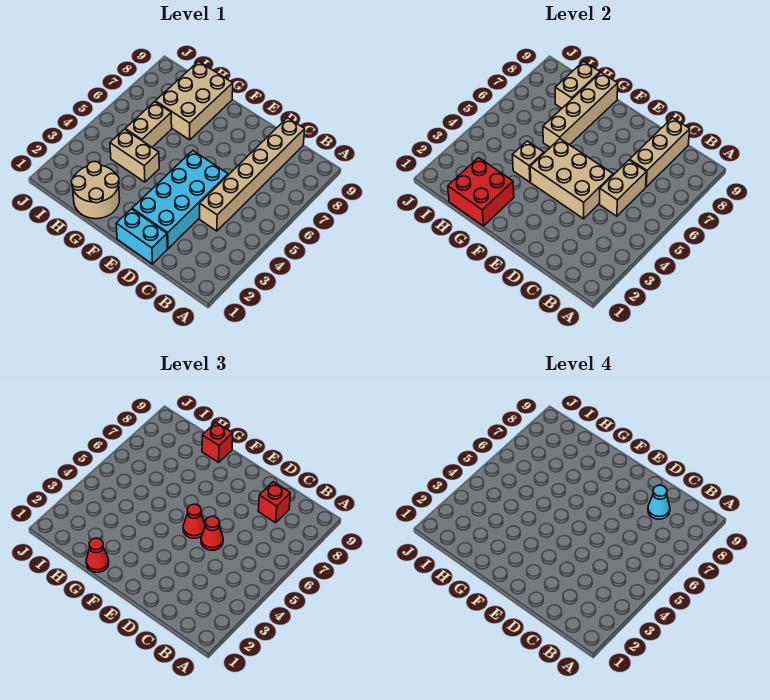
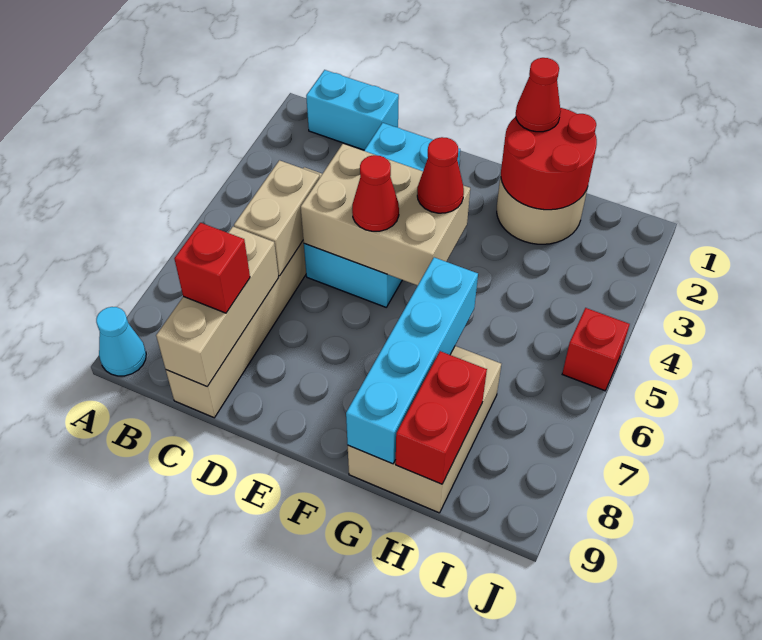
cyan 1x1 cone [648,485,670,519] -> cyan 1x1 cone moved to [96,307,146,376]
cyan 1x2 brick [116,209,167,264] -> cyan 1x2 brick moved to [306,70,399,150]
red 1x1 cone [201,516,223,550] -> red 1x1 cone moved to [417,137,464,213]
red 2x2 brick [448,158,514,226] -> red 2x2 round brick [501,108,597,210]
tan 1x2 brick [110,129,159,182] -> none
tan 1x1 brick [513,141,544,182] -> none
tan 1x4 brick [543,73,618,147] -> cyan 1x4 brick [346,257,478,464]
red 1x1 brick [202,423,233,462] -> red 1x1 brick moved to [562,308,630,391]
tan 1x2 brick [125,102,172,147] -> none
tan 1x2 brick [555,61,600,108] -> red 1x2 brick [396,351,487,484]

